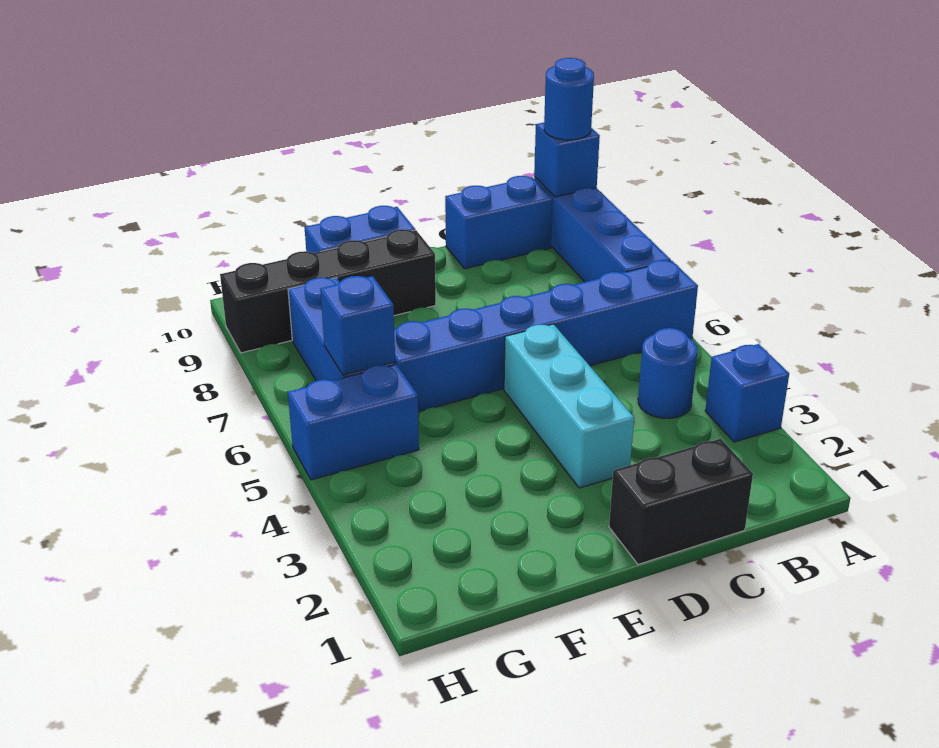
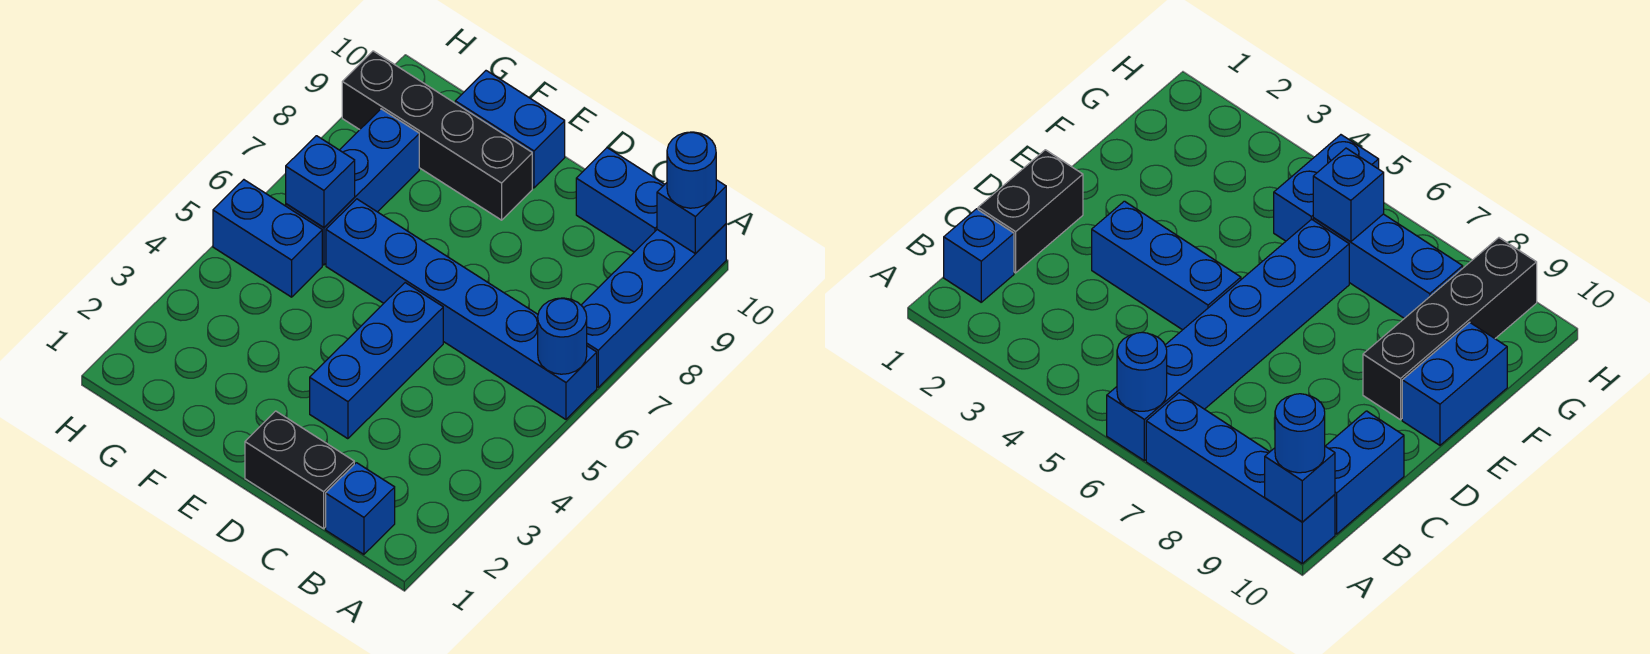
blue 1x1 brick [705,344,789,442] -> blue 1x1 brick moved to [326,463,395,554]
blue 1x1 round brick [638,328,697,418] -> blue 1x1 round brick moved to [538,298,587,374]
cyan 1x3 brick [504,324,634,488] -> blue 1x3 brick [310,283,443,439]

